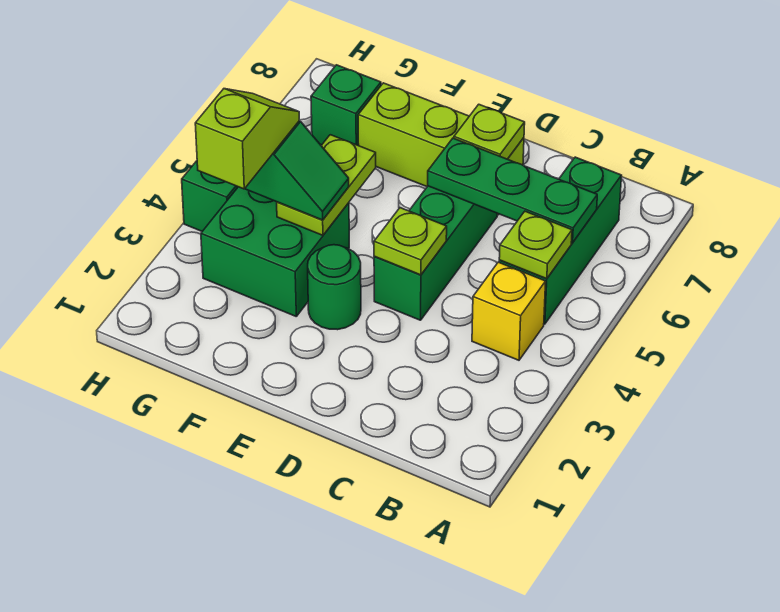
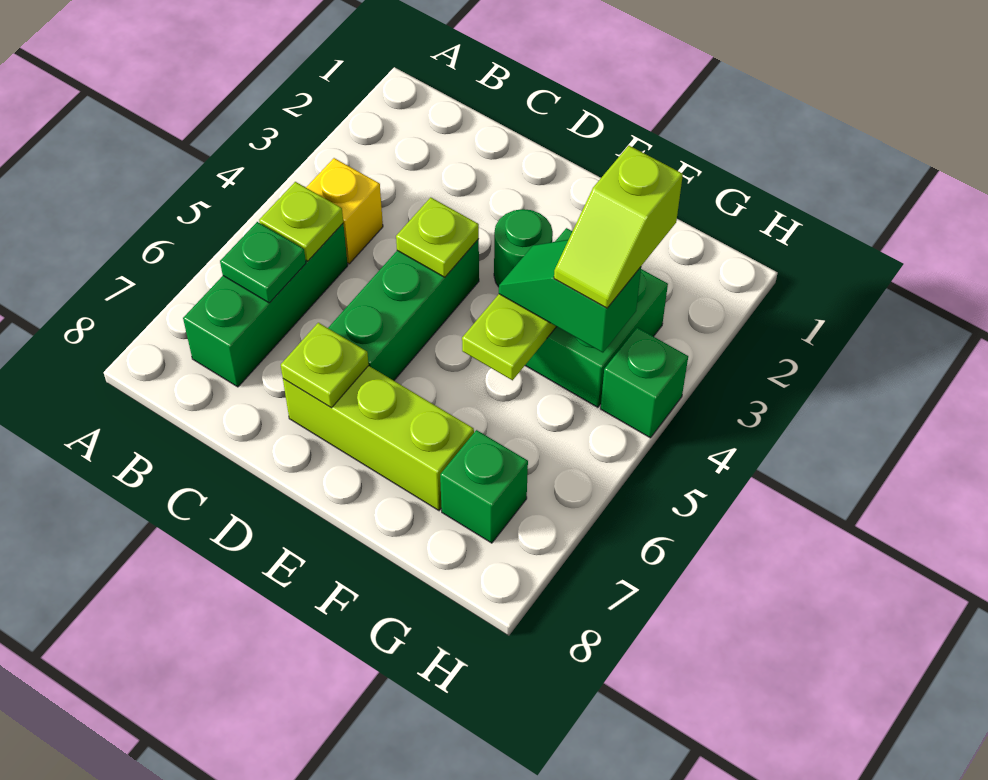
green 1x3 plate [428,138,597,243] -> green 1x1 plate [220,222,306,303]

